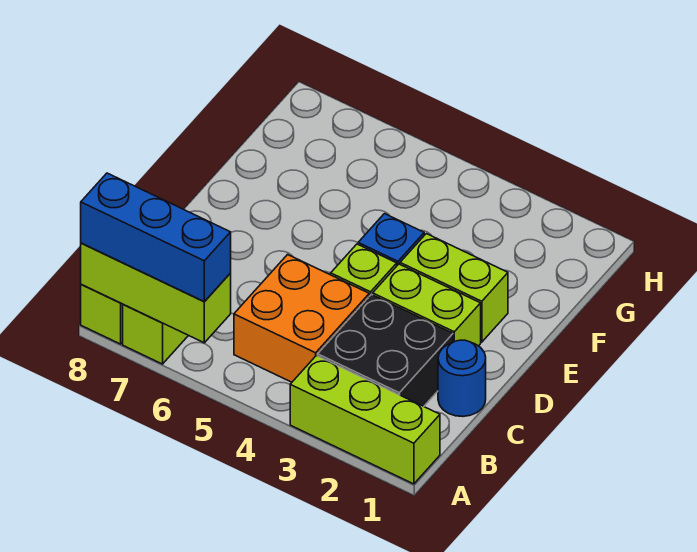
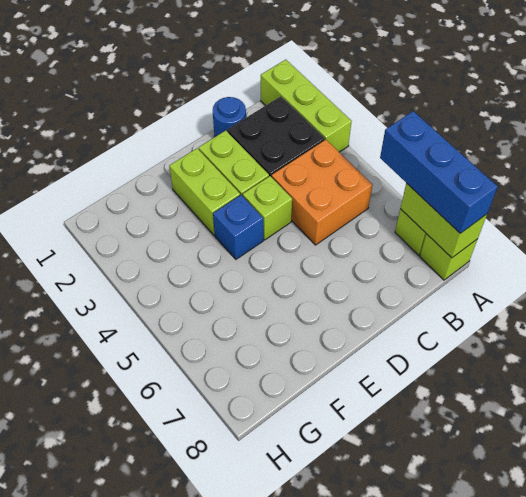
lime 1x3 brick [81,243,231,343] -> lime 1x2 brick [400,183,487,258]

